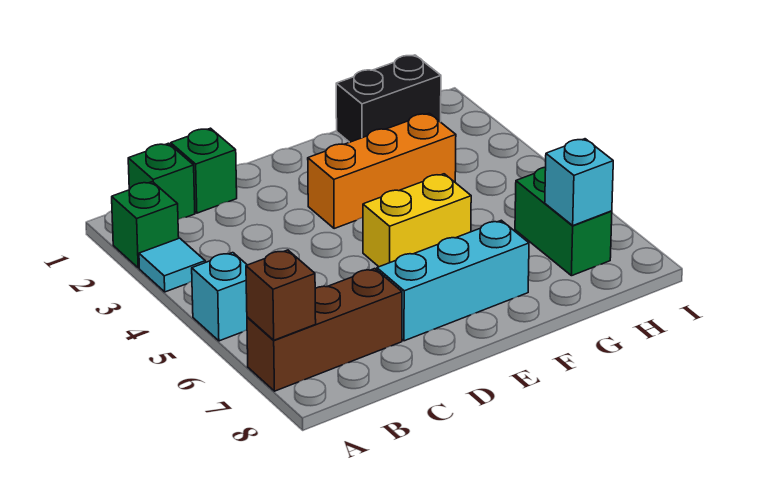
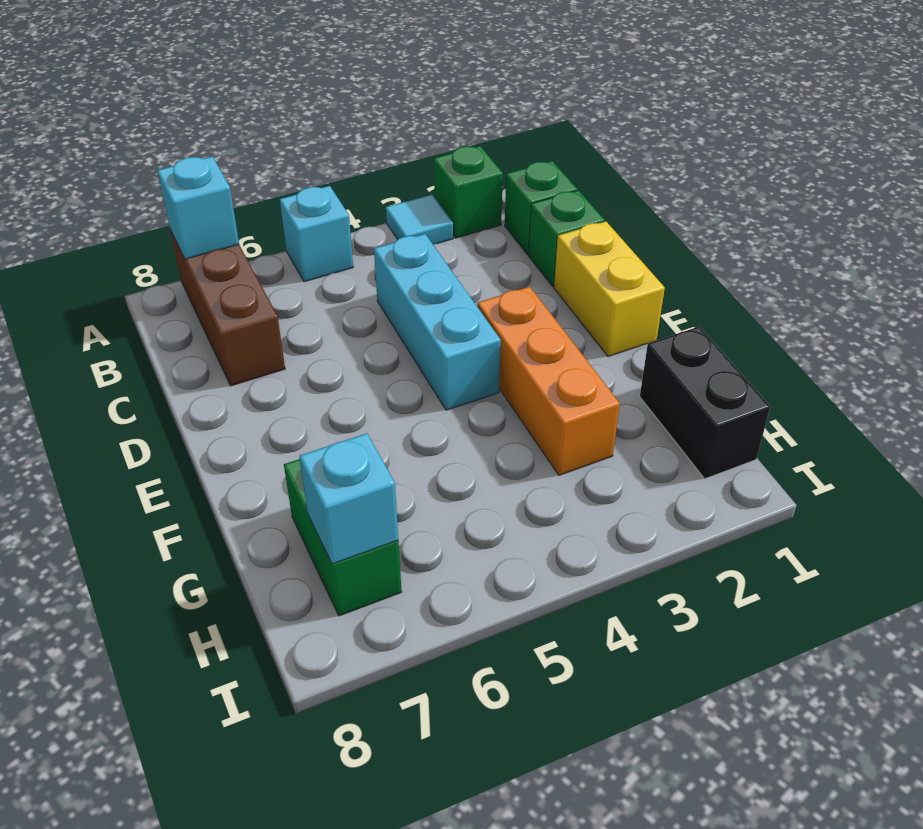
brown 1x1 brick [246,250,316,340] -> cyan 1x1 brick [157,156,239,259]
cyan 1x3 brick [377,220,529,341] -> cyan 1x3 brick moved to [374,234,501,410]
yellow 1x2 brick [363,174,471,267] -> yellow 1x2 brick moved to [554,221,665,357]
green 1x2 brick [515,167,612,276] -> green 1x2 brick turned to [284,459,402,616]

